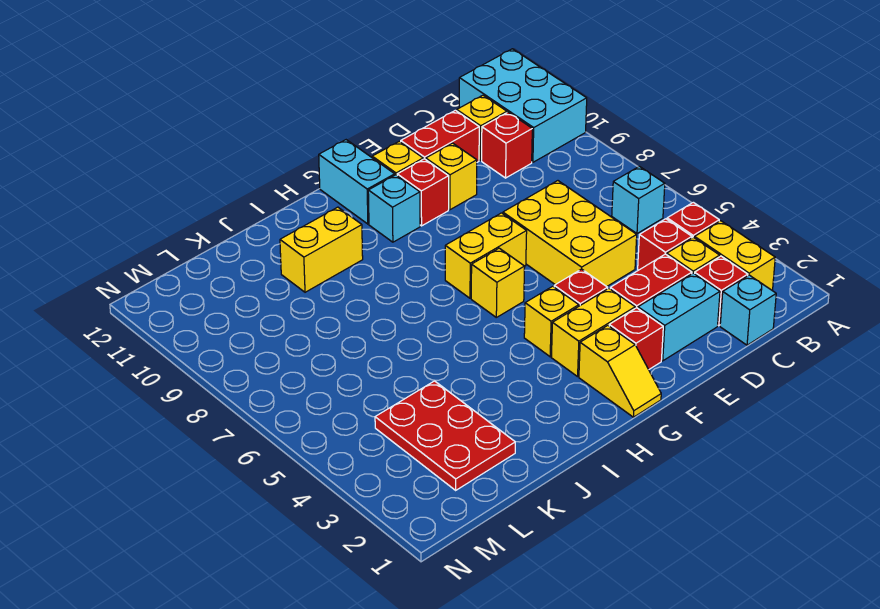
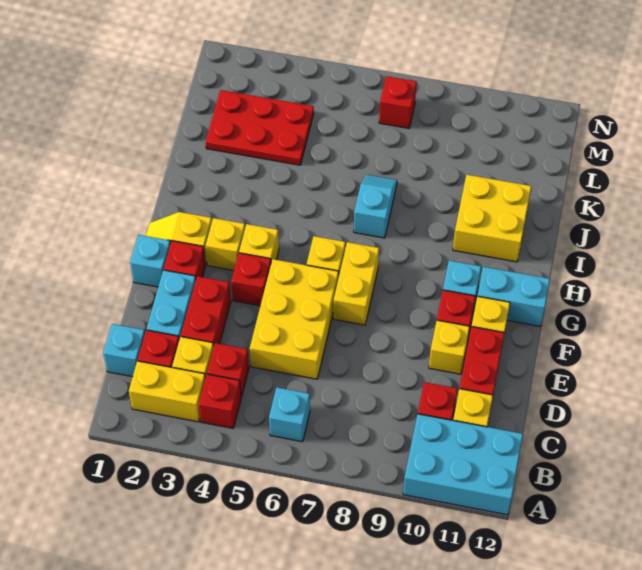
yellow 2x3 brick [503,181,637,287] -> yellow 2x3 brick turned to [250,259,339,379]
none -> cyan 1x1 brick [130,235,171,287]
yellow 1x2 brick [551,288,635,377] -> yellow 1x1 brick [206,218,245,270]
none -> cyan 1x2 slope [354,175,397,238]
yellow 1x2 brick [280,207,363,292] -> yellow 2x2 brick [453,175,531,262]
none -> red 1x1 brick [379,76,417,128]

